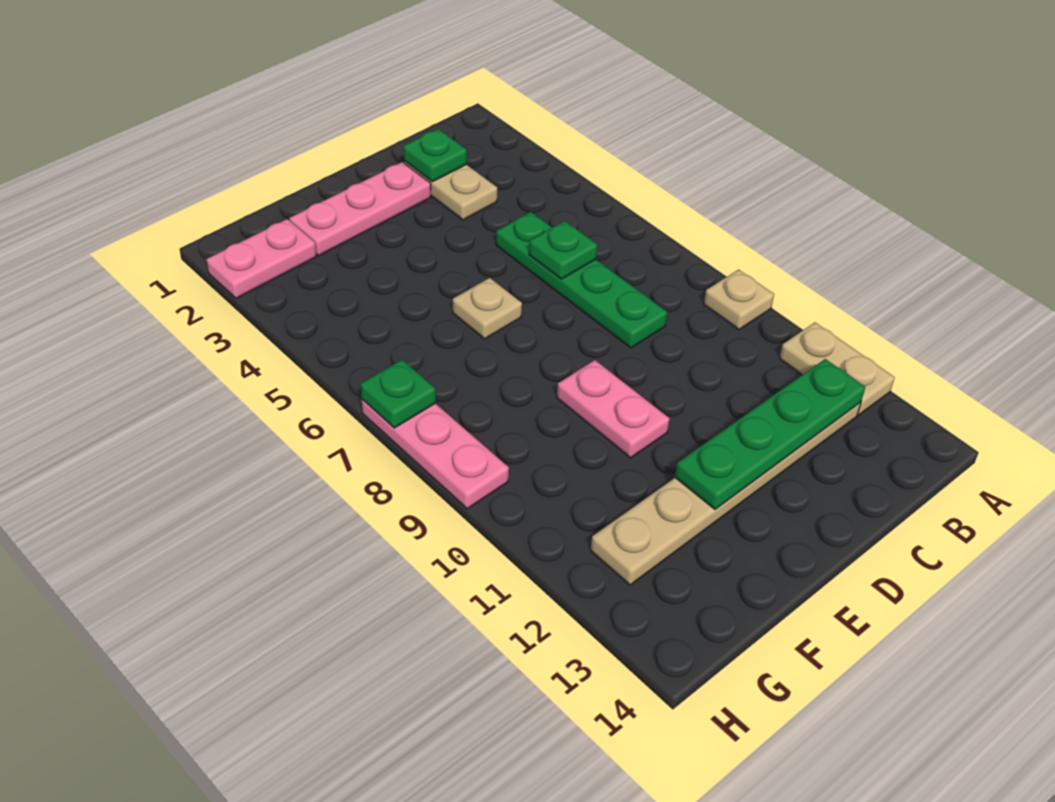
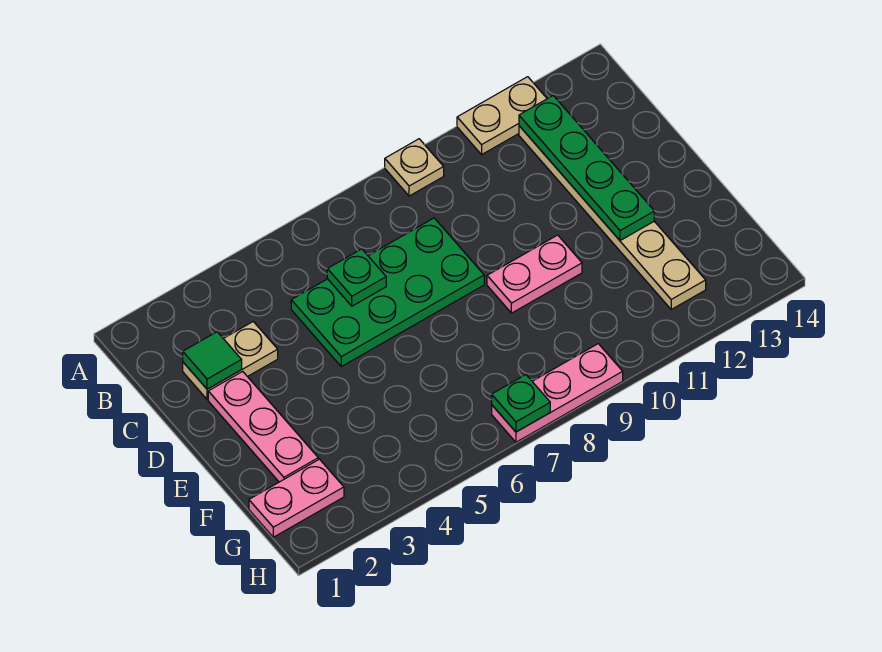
green 1x1 plate [404,129,467,182] -> green 1x1 tile [183,332,242,389]
green 1x4 plate [496,212,667,348] -> green 2x4 plate [291,218,484,367]
tan 1x1 plate [453,278,522,339] -> none
pink 1x2 plate [206,219,316,298] -> pink 1x2 plate turned to [249,459,344,537]

